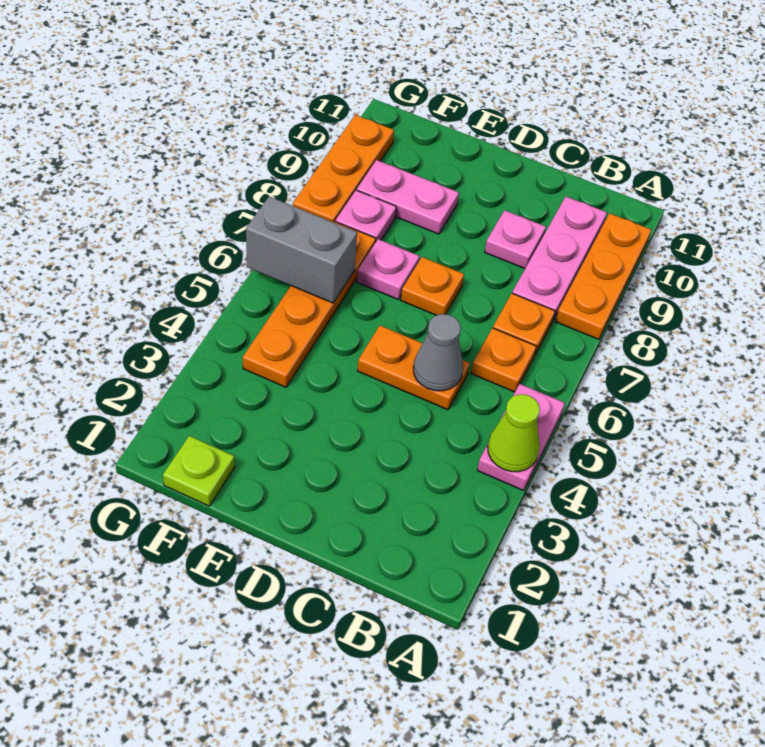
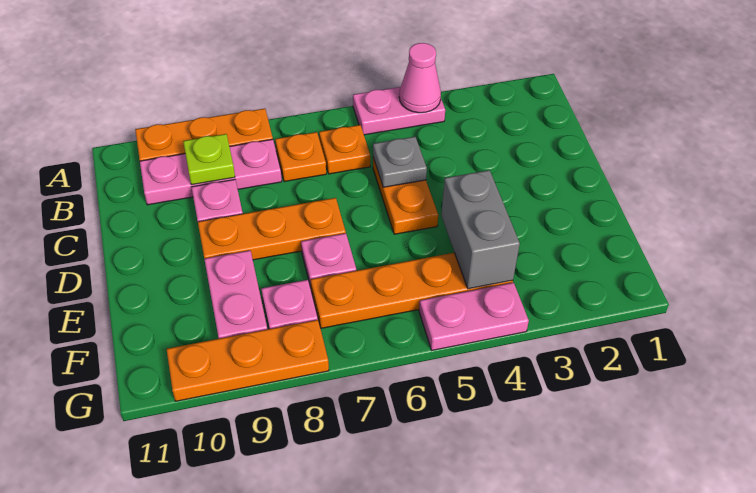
lime 1x1 cone [488,394,540,472] -> pink 1x1 cone [399,43,441,113]
grey 1x1 cone [413,314,463,391] -> grey 1x1 plate [373,137,427,187]
orange 1x1 plate [401,257,464,315] -> orange 1x3 plate [198,198,346,260]
lime 1x1 plate [163,436,235,506] -> lime 1x1 plate moved to [183,134,235,185]
grey 1x2 brick [246,196,357,303] -> grey 1x2 brick moved to [441,170,520,289]
none -> pink 1x2 plate [419,283,529,350]

